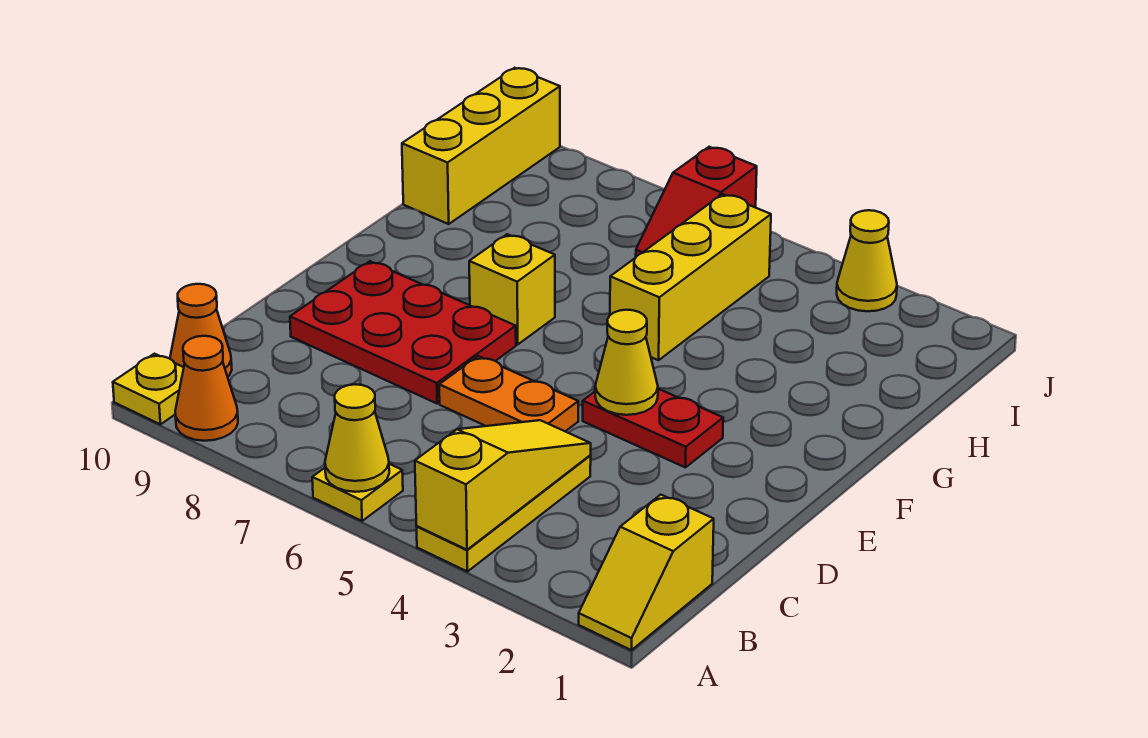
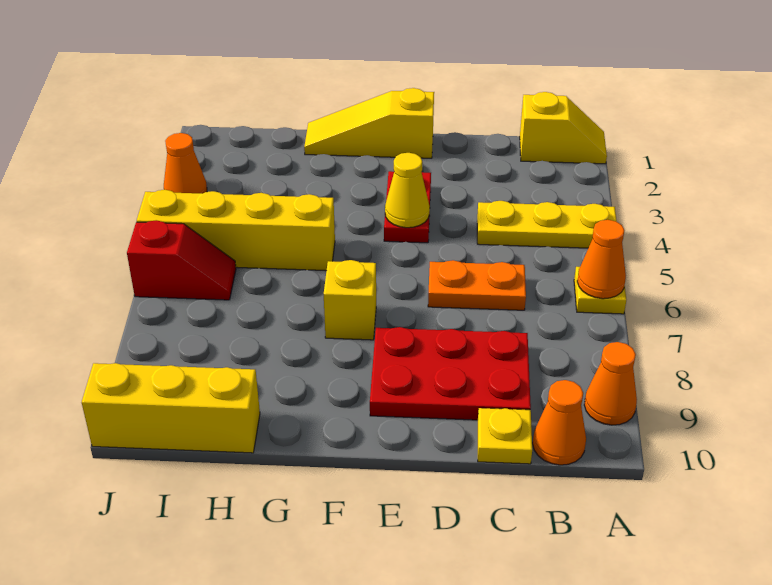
yellow 1x3 slope [415,420,591,550] -> yellow 1x3 slope moved to [304,88,434,158]
yellow 1x1 cone [325,384,389,492] -> orange 1x1 cone [577,220,626,299]
yellow 1x1 plate [113,354,184,424] -> yellow 1x1 plate moved to [478,408,532,464]
orange 1x2 plate [439,356,578,431] -> orange 1x2 plate turned to [428,260,526,310]
red 2x3 plate [290,261,516,403] -> red 2x3 plate turned to [370,327,531,420]
yellow 1x3 brick [610,194,771,360] -> yellow 1x4 brick [137,190,335,271]
yellow 1x1 cone [837,210,897,311] -> orange 1x1 cone [164,133,207,194]

